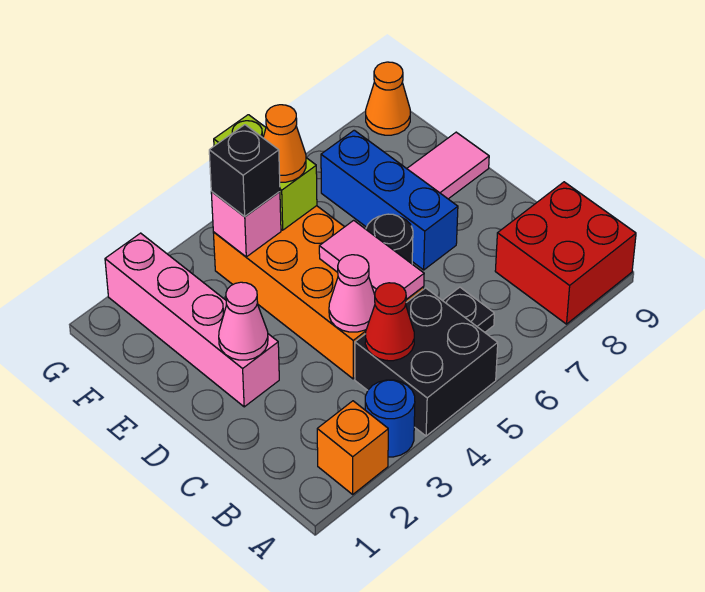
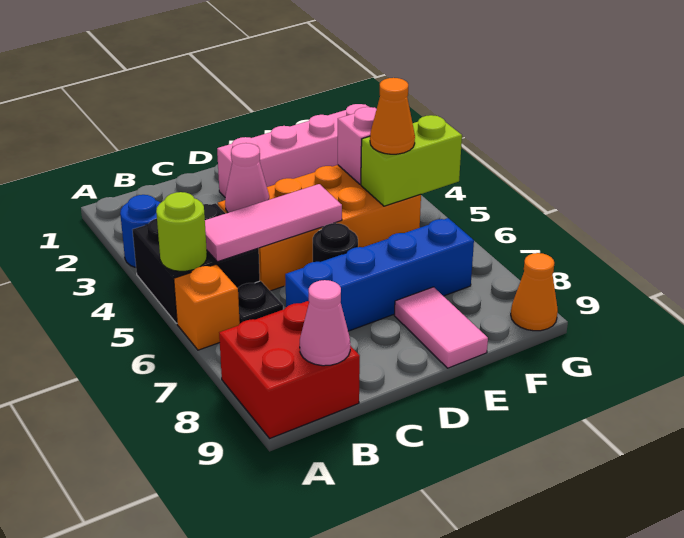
orange 1x1 brick [317,401,388,494] -> orange 1x1 brick moved to [174,264,240,350]
none -> lime 1x1 round brick [156,192,207,271]
red 1x1 cone [365,283,414,361] -> none
pink 1x2 tile [319,220,424,299] -> pink 1x3 tile [205,184,342,262]
pink 1x1 cone [219,282,268,360] -> pink 1x1 cone moved to [300,280,350,366]
blue 1x3 brick [321,130,458,270] -> blue 1x4 brick [285,218,474,331]
black 1x1 brick [209,125,280,216] -> none

